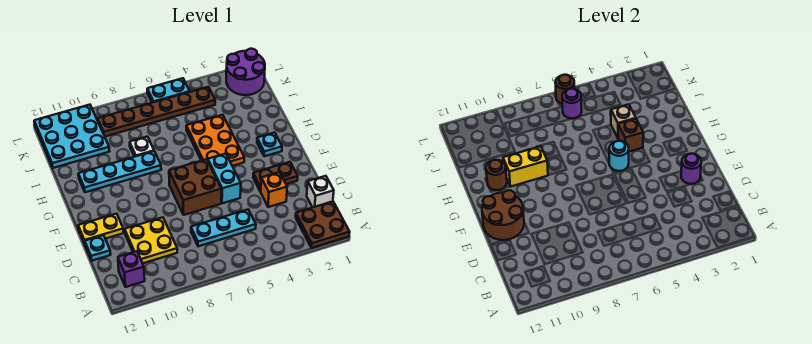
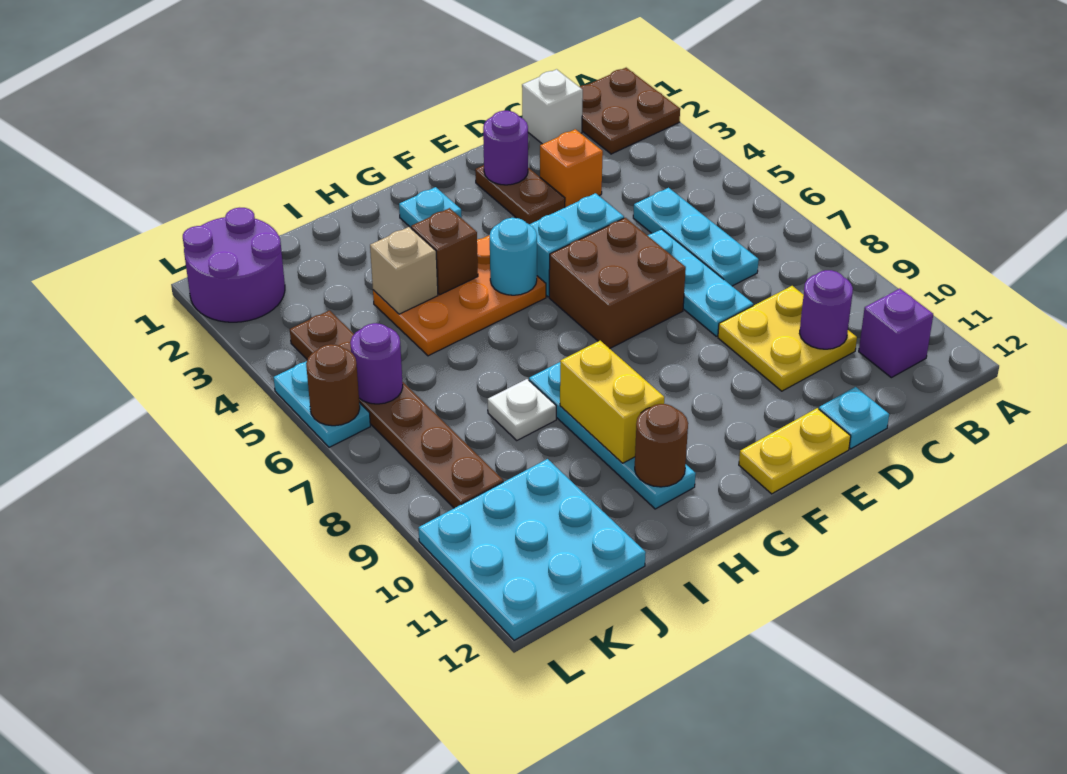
none -> purple 1x1 round brick [800,270,853,349]
none -> cyan 1x3 plate [648,229,753,336]
yellow 1x2 plate [78,214,124,244] -> yellow 1x2 plate turned to [739,408,851,494]
brown 2x2 round brick [482,190,524,240] -> none

